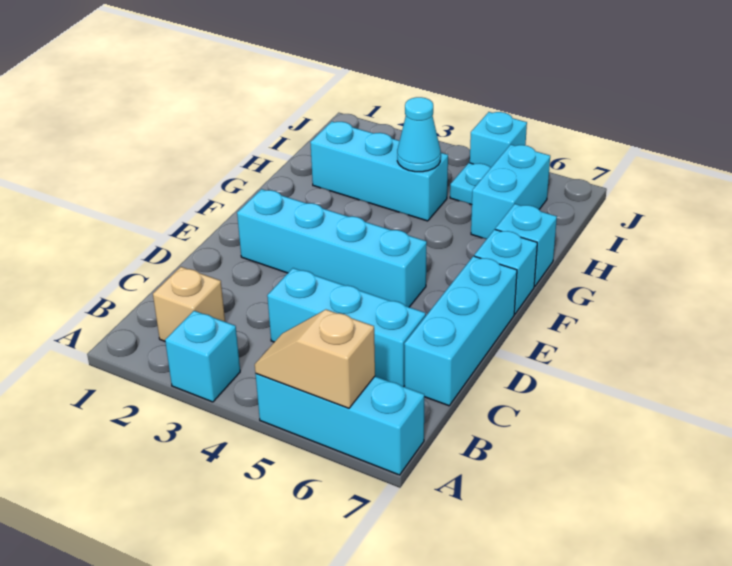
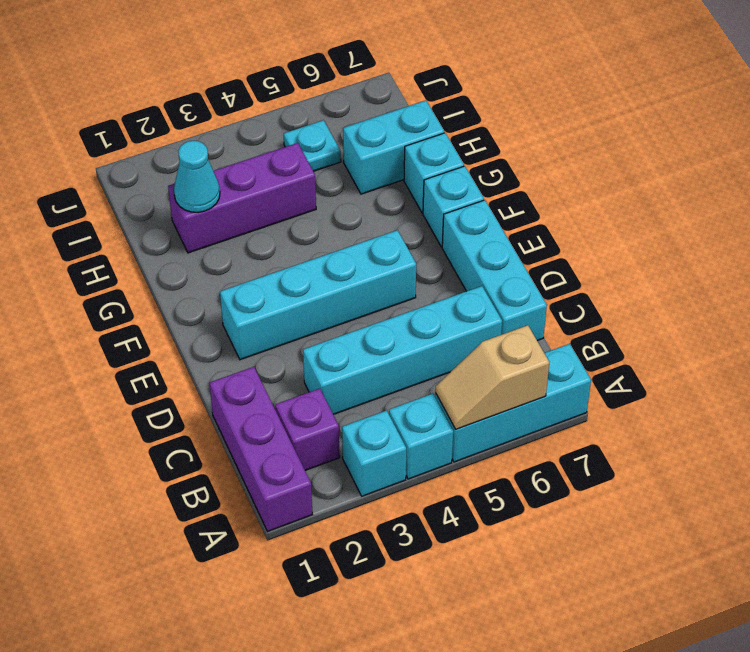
none -> purple 1x3 brick [209,367,313,531]
tan 1x1 brick [153,267,225,341] -> purple 1x1 brick [275,388,340,470]
cyan 1x3 brick [267,268,426,387] -> cyan 1x4 brick [303,286,502,414]
cyan 1x3 brick [310,122,448,221] -> purple 1x3 brick [168,143,316,253]
cyan 1x1 cone [397,97,441,172] -> cyan 1x1 cone moved to [174,141,220,212]
cyan 1x2 brick [471,145,550,239] -> cyan 1x2 brick turned to [343,100,444,194]
cyan 1x1 brick [469,112,527,167] -> cyan 1x1 brick moved to [389,394,453,479]

